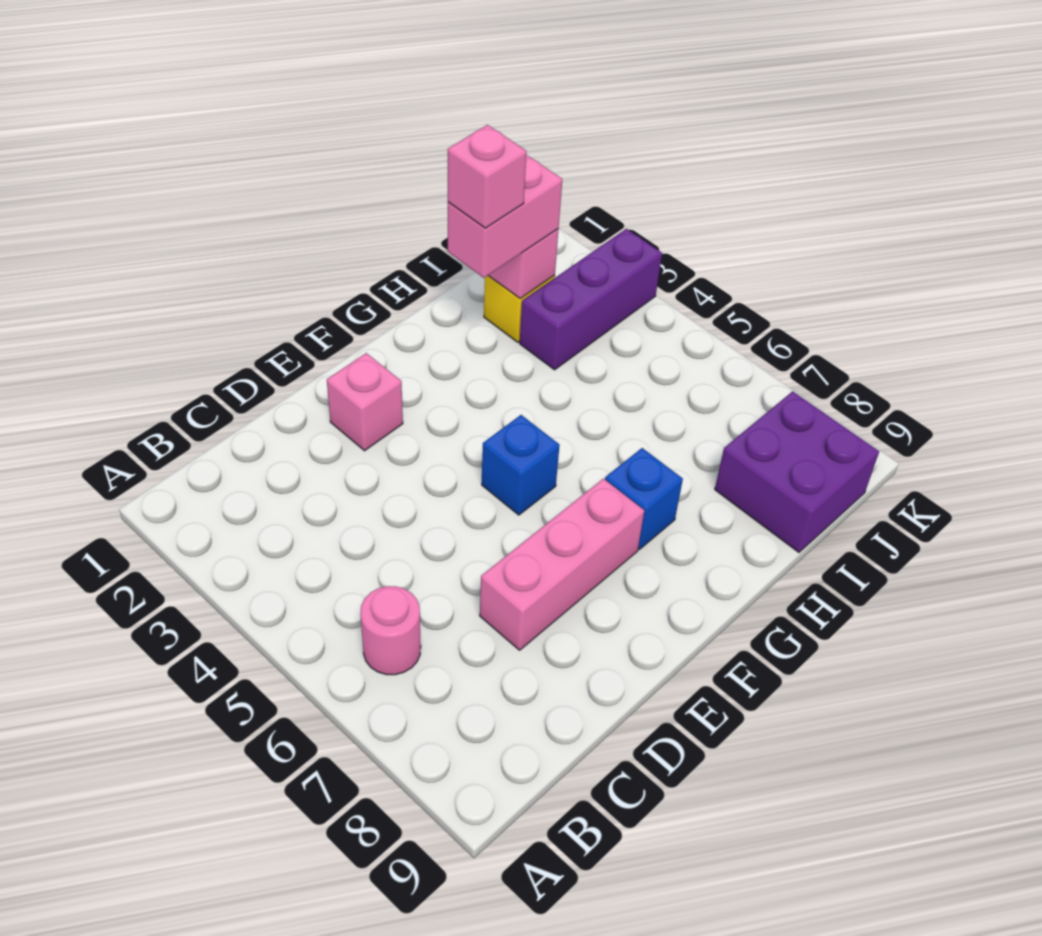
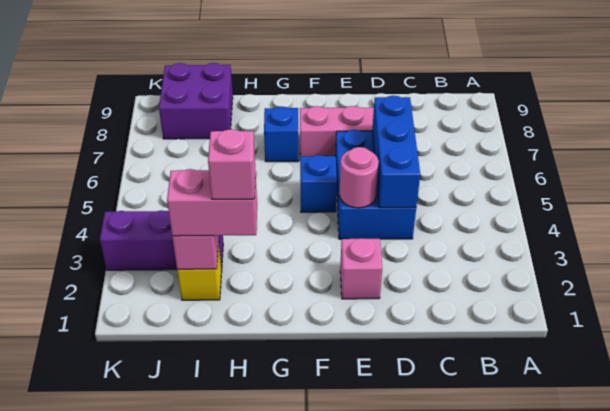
pink 1x1 round brick [360,586,421,675] -> pink 1x1 round brick moved to [339,147,379,208]
none -> blue 2x3 brick [336,130,416,239]
none -> blue 1x3 brick [372,95,420,208]

